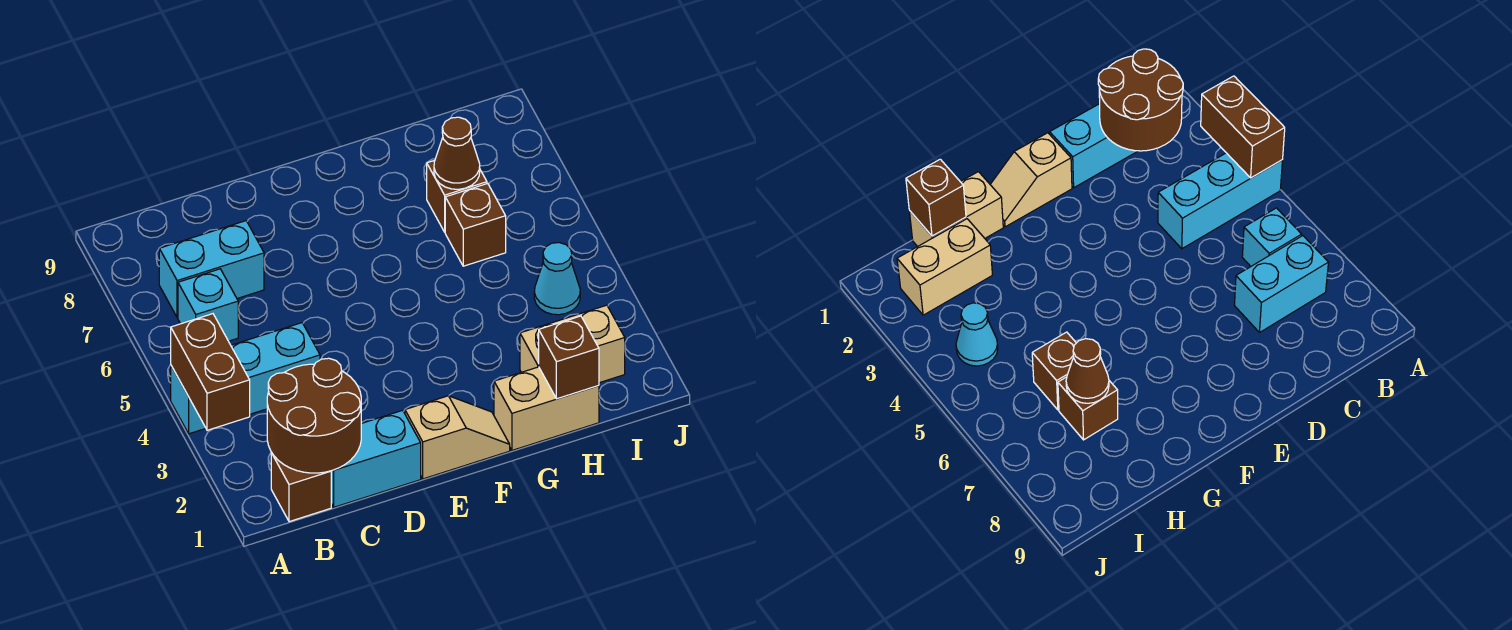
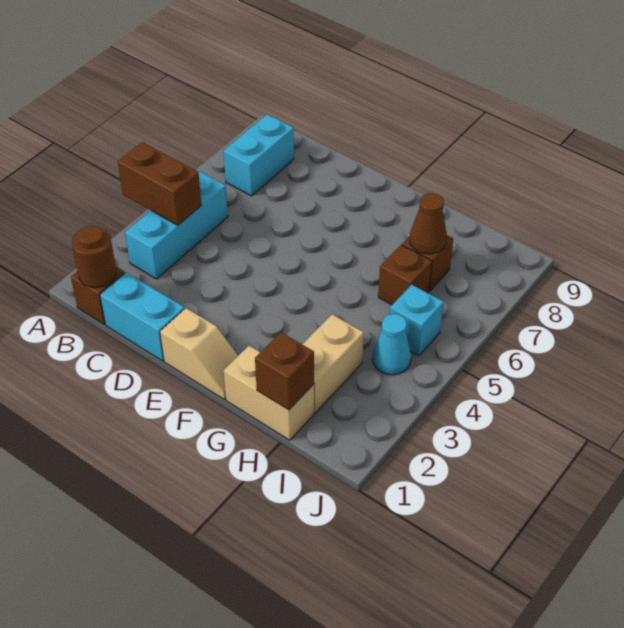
brown 1x2 brick [171,314,250,430] -> brown 1x2 brick turned to [118,142,201,225]
cyan 1x3 brick [171,323,320,434] -> cyan 1x3 brick turned to [125,171,228,279]
brown 2x2 round brick [267,358,361,473] -> brown 1x1 round brick [72,226,116,288]
cyan 1x1 brick [178,269,238,341] -> cyan 1x1 brick moved to [390,285,444,356]
cyan 1x2 brick [159,221,264,318] -> cyan 1x2 brick turned to [223,115,294,196]
tan 1x2 brick [520,305,625,383] -> tan 1x2 brick turned to [302,315,364,413]

